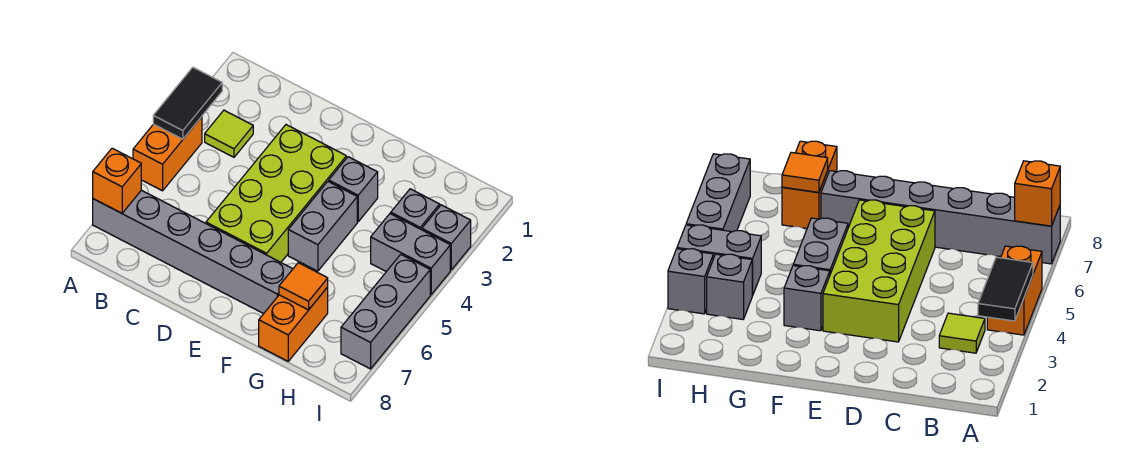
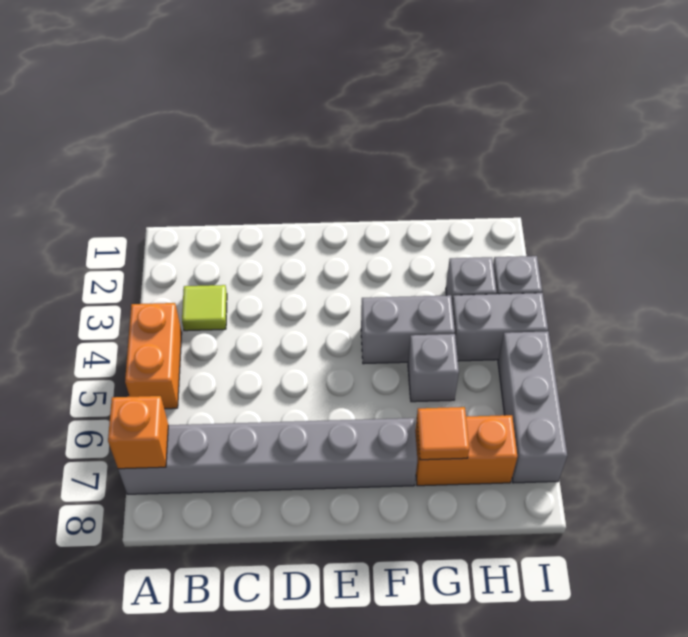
black 1x2 tile [153,67,222,139] -> none
lime 2x4 brick [206,125,346,262] -> none
grey 1x1 brick [329,157,378,222] -> grey 1x1 brick moved to [408,334,459,402]
grey 1x2 brick [288,181,357,271] -> grey 1x2 brick turned to [361,295,455,364]
orange 1x2 brick [259,287,328,361] -> orange 1x2 brick turned to [415,415,517,486]

